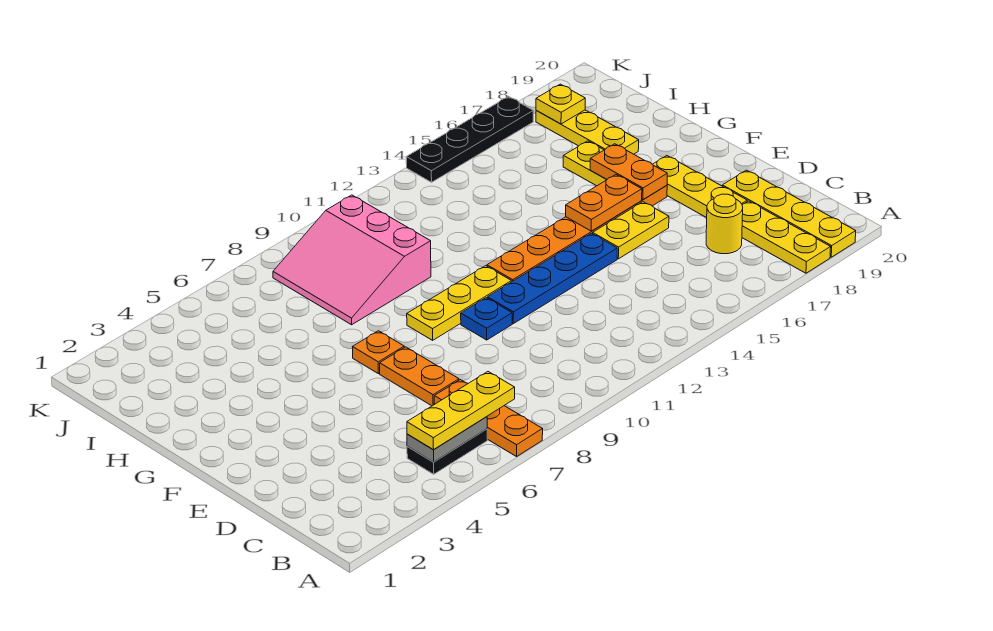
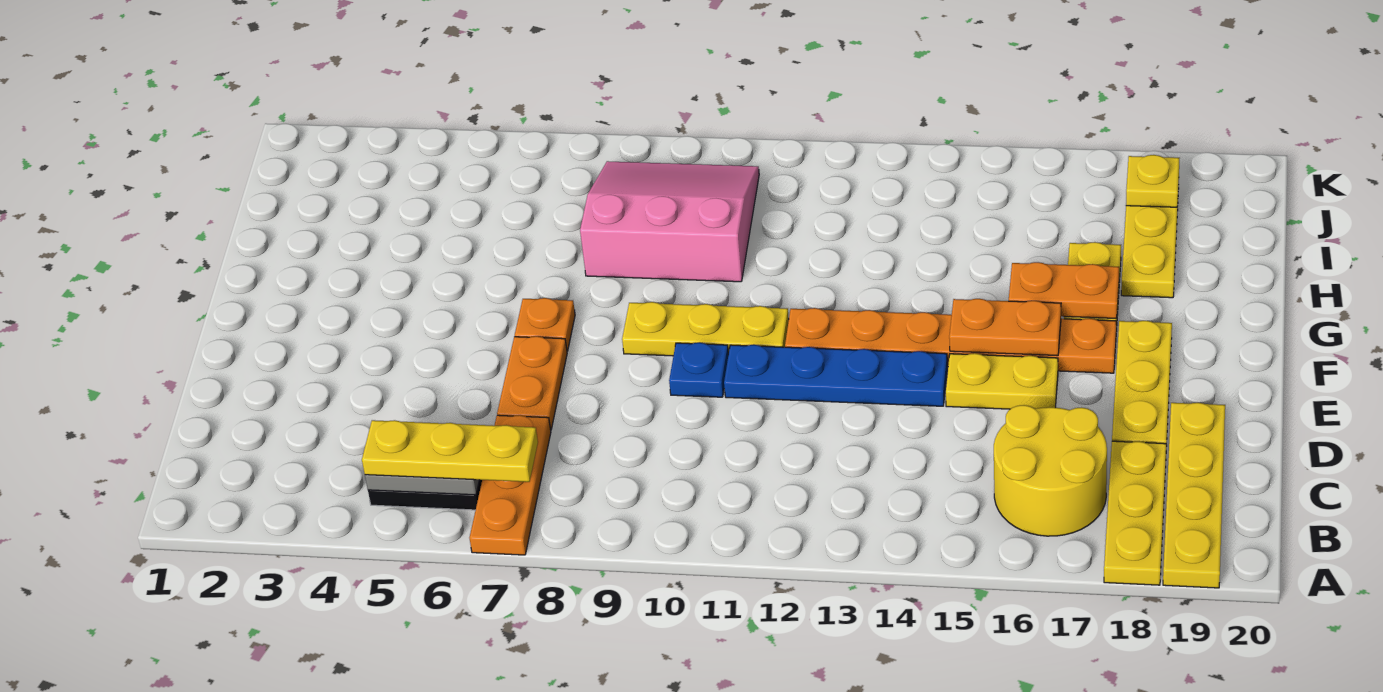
yellow 1x1 round brick [706,194,743,254] -> yellow 2x2 round brick [994,405,1107,536]
orange 1x2 plate [590,144,667,200] -> orange 1x2 plate turned to [1009,262,1119,319]
pink 3x3 slope [273,195,431,325] -> pink 3x3 slope turned to [580,161,759,282]
black 1x4 plate [406,97,533,182] -> none

